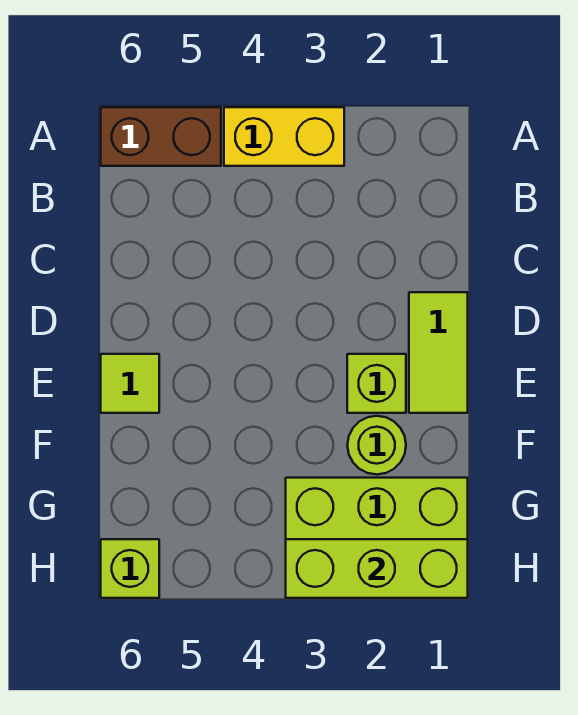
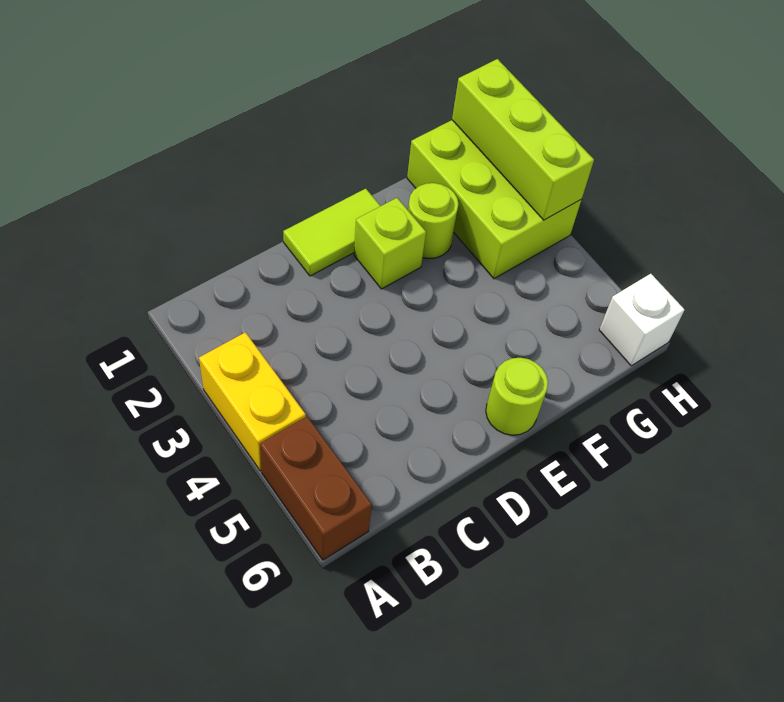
lime 1x1 tile [101,354,159,413] -> lime 1x1 round brick [486,358,548,435]
lime 1x1 brick [101,539,159,598] -> white 1x1 brick [599,274,685,366]

